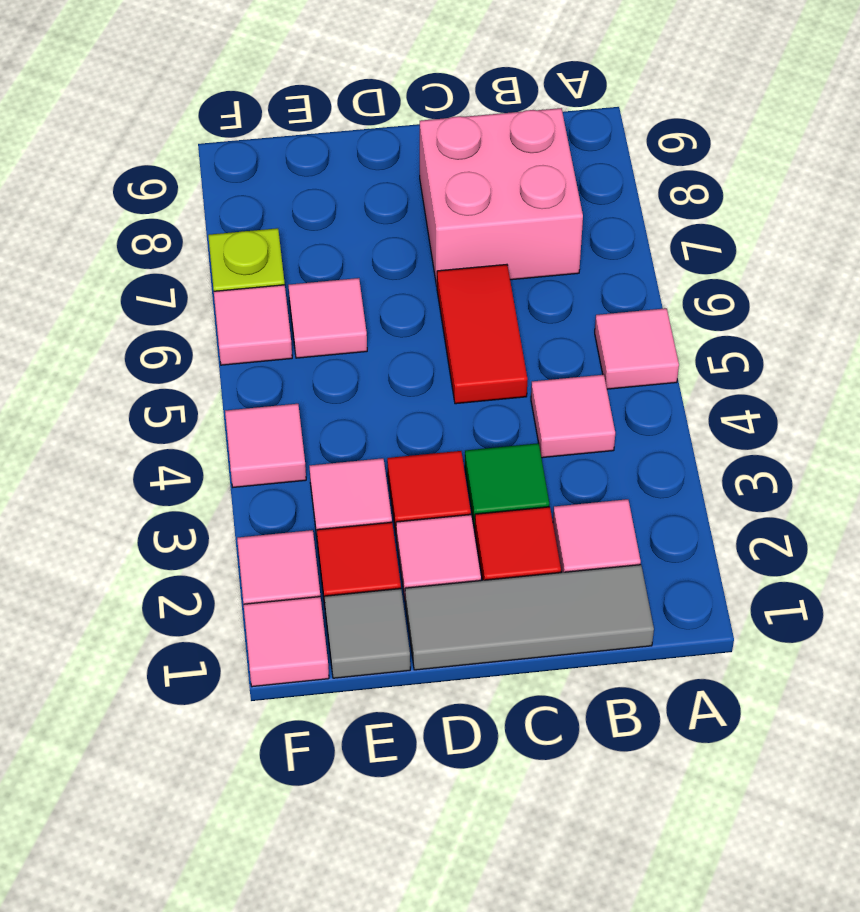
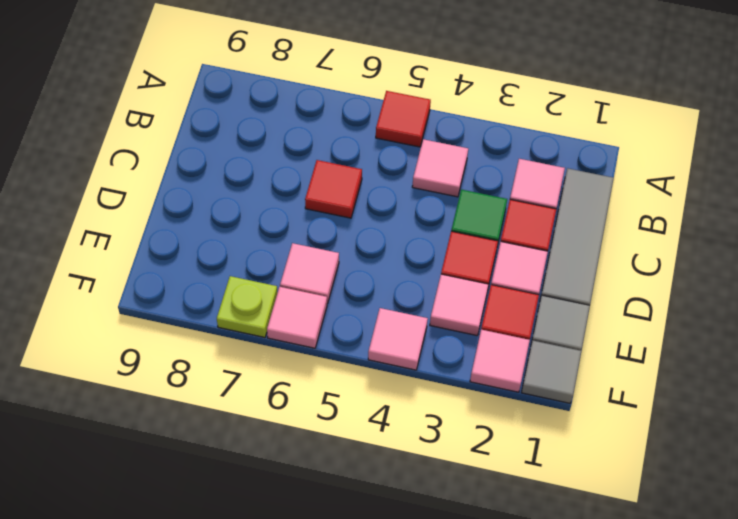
pink 1x1 tile [595,308,679,389] -> red 1x1 tile [376,91,431,147]
pink 2x2 brick [420,108,583,286] -> none
red 1x2 tile [437,265,528,404] -> red 1x1 tile [305,160,362,218]
pink 1x1 tile [244,597,329,687] -> grey 1x1 tile [521,340,581,403]

